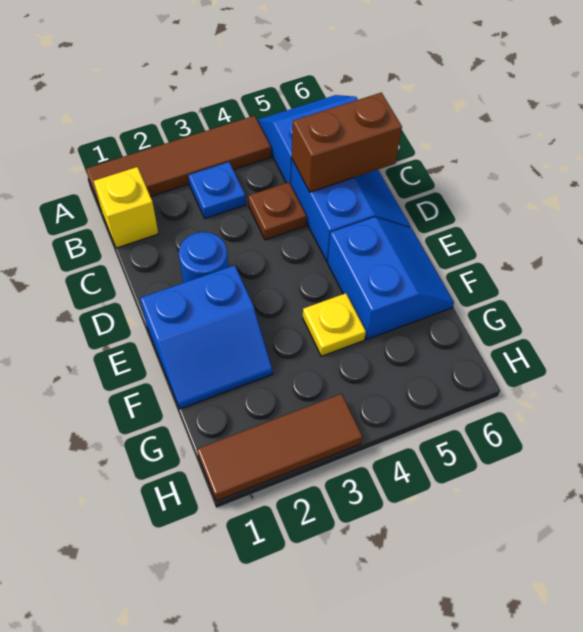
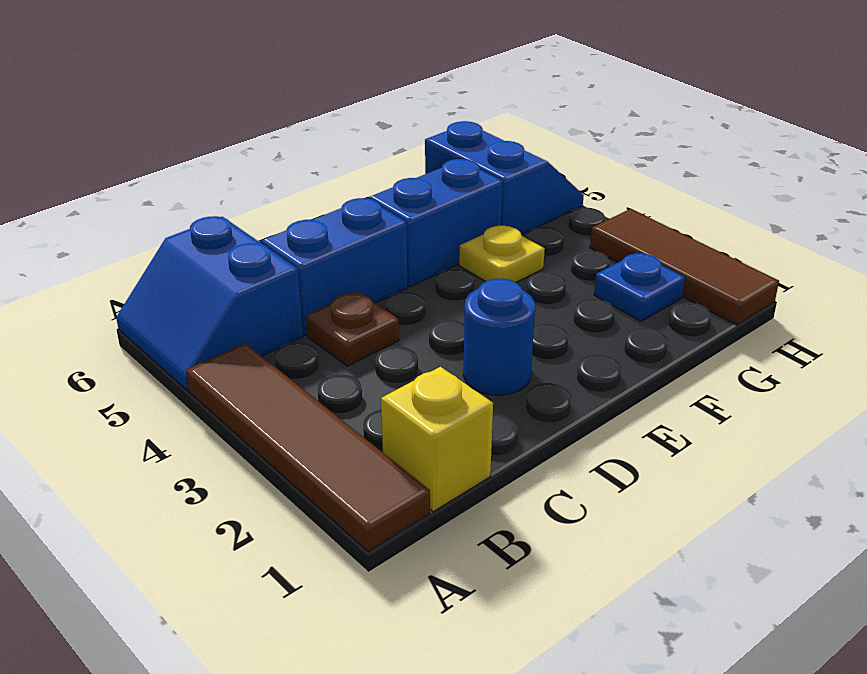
blue 1x1 plate [188,162,246,219] -> blue 1x1 plate moved to [594,253,685,321]
brown 1x2 brick [292,93,402,192] -> none
blue 2x2 slope [140,265,273,409] -> blue 2x2 slope moved to [425,121,584,235]

